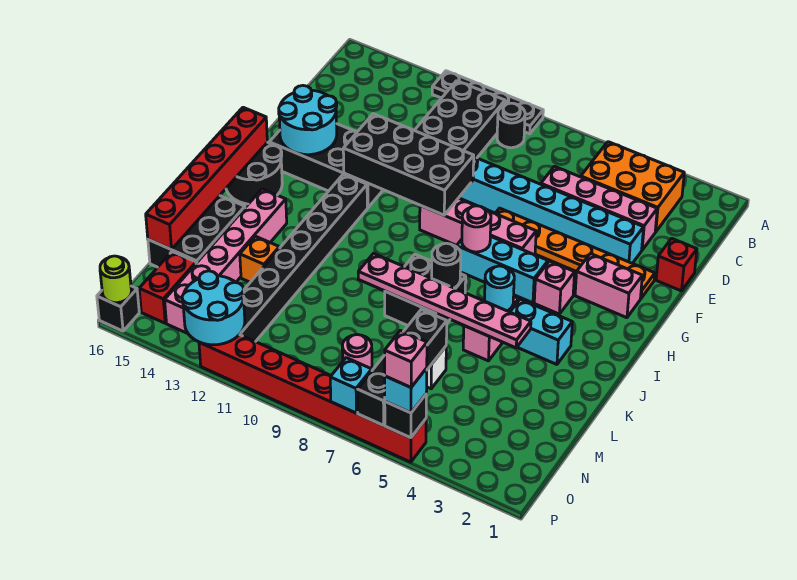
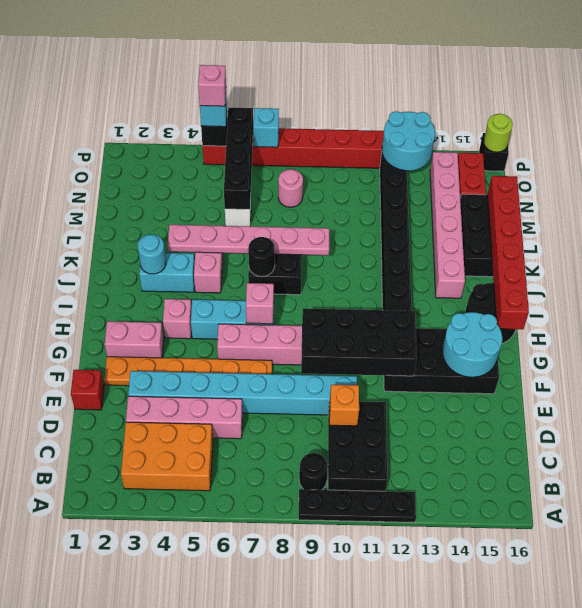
pink 1x1 round brick [462,206,491,252] -> pink 1x1 brick [246,283,274,324]
cyan 1x1 round brick [485,266,514,311] -> cyan 1x1 round brick moved to [138,234,166,274]
orange 1x1 brick [240,236,279,282] -> orange 1x1 brick moved to [330,385,359,426]

